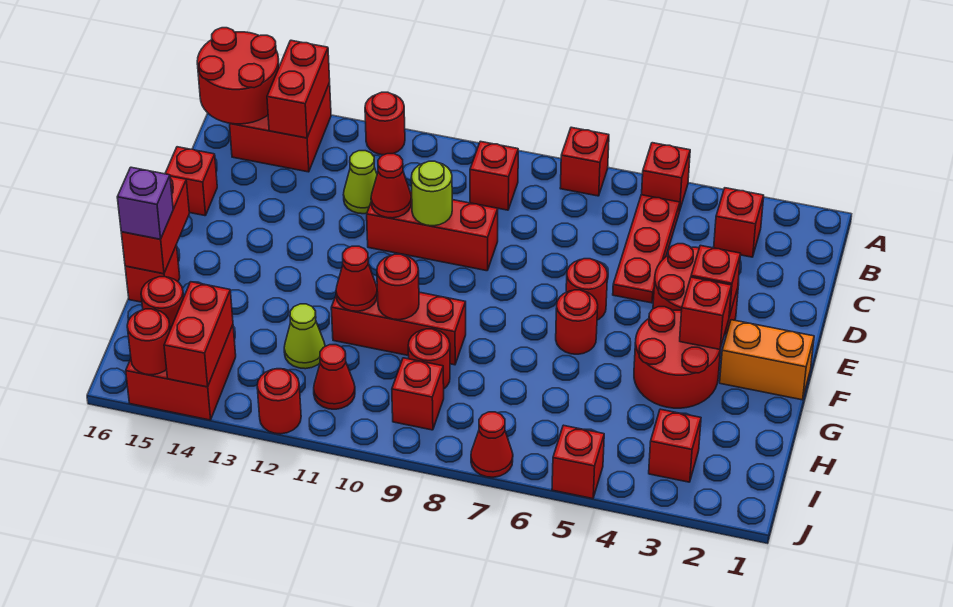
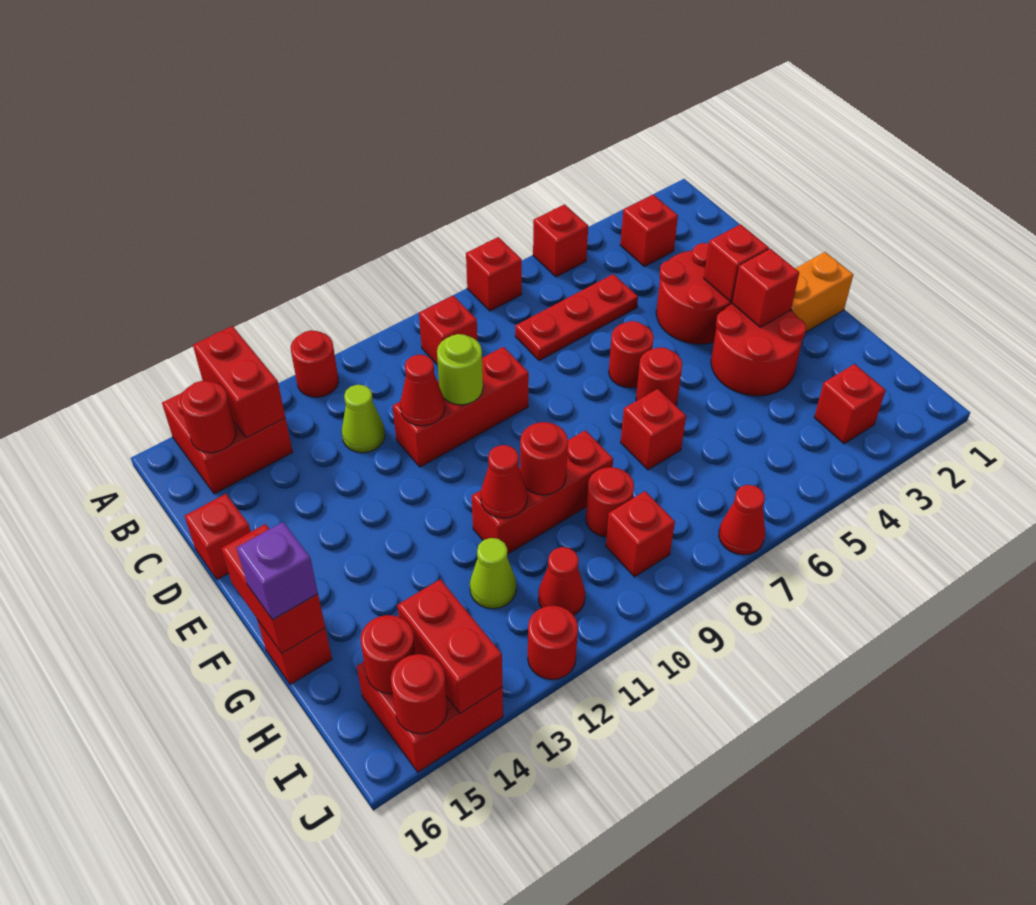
red 2x2 round brick [197,28,279,124] -> red 1x1 round brick [180,381,236,453]
red 1x3 plate [613,195,680,303] -> red 1x3 plate turned to [515,274,638,361]
red 1x1 brick [552,425,604,499] -> red 1x1 brick moved to [621,389,686,470]

